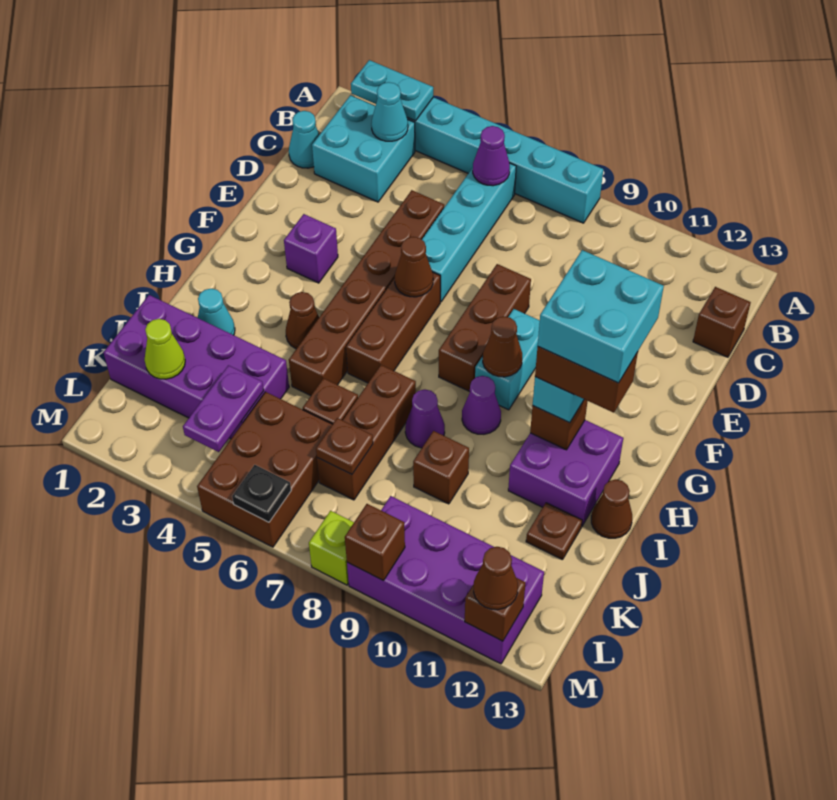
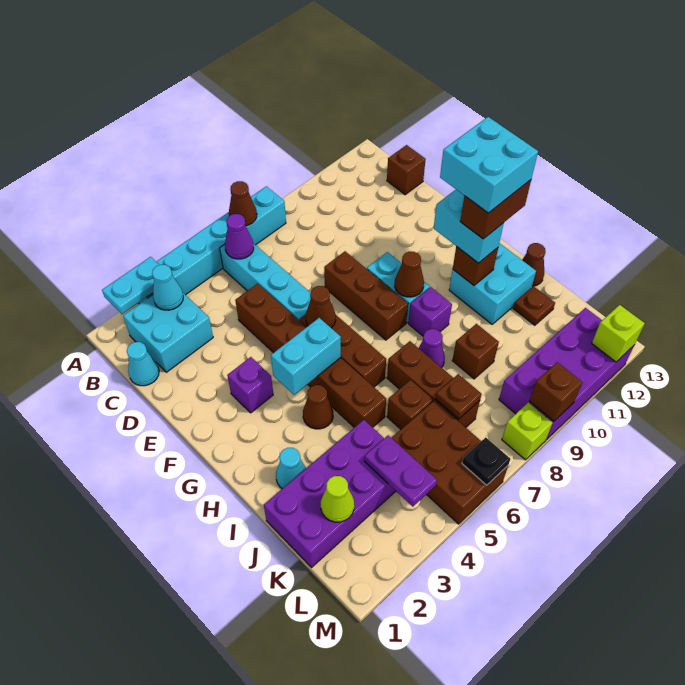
none -> cyan 1x2 brick [271,318,341,395]
purple 1x1 cone [462,376,501,434] -> purple 1x1 brick [408,287,452,336]
purple 2x2 brick [508,420,623,526] -> cyan 2x2 brick [449,243,536,324]
brown 1x1 brick [465,578,526,641] -> lime 1x1 brick [592,305,645,362]
brown 1x1 cone [474,547,518,610] -> brown 1x1 cone moved to [229,181,257,226]

